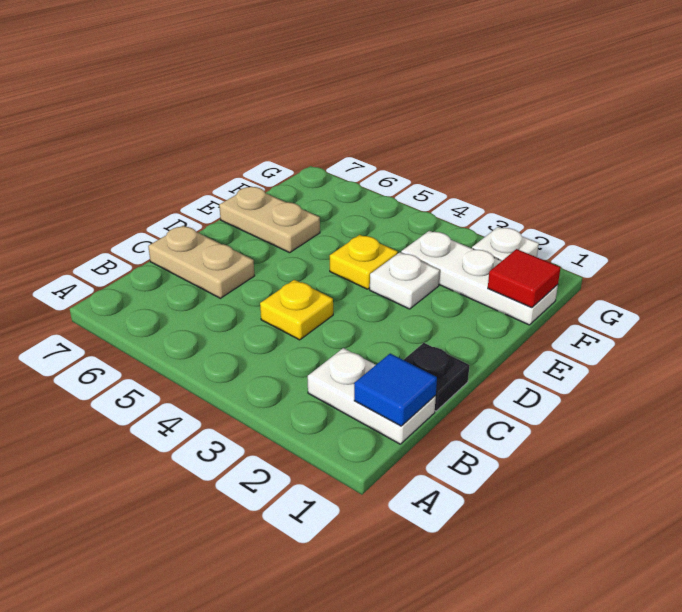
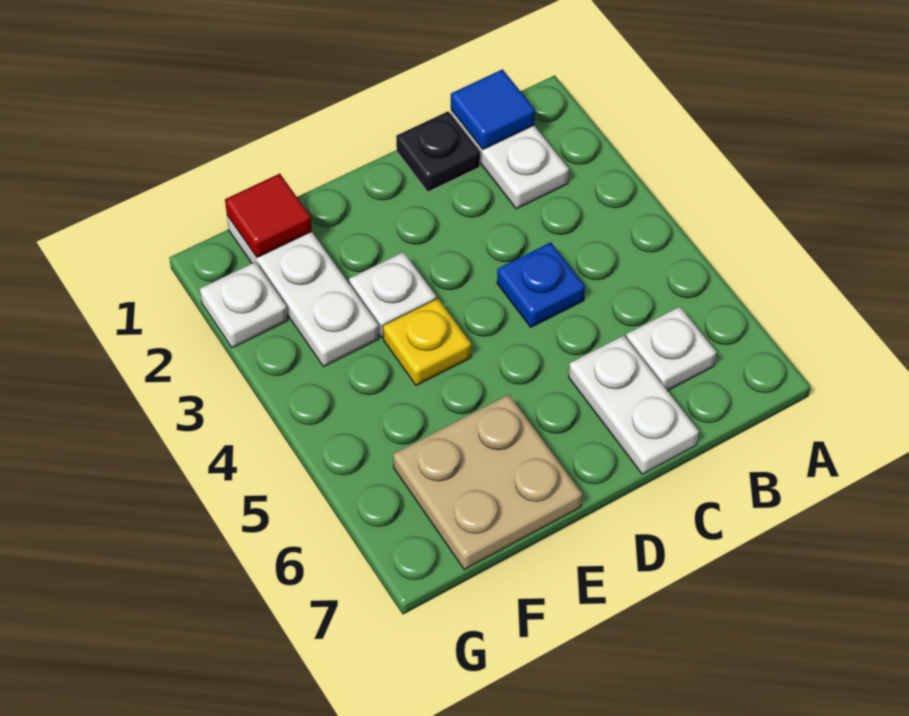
none -> white 1x1 plate [626,307,716,391]
yellow 1x1 plate [260,280,333,340] -> blue 1x1 plate [497,242,585,327]
tan 1x2 plate [148,226,254,298] -> white 1x2 plate [569,335,699,474]
tan 1x2 plate [219,187,320,253] -> tan 2x2 plate [393,395,582,570]

